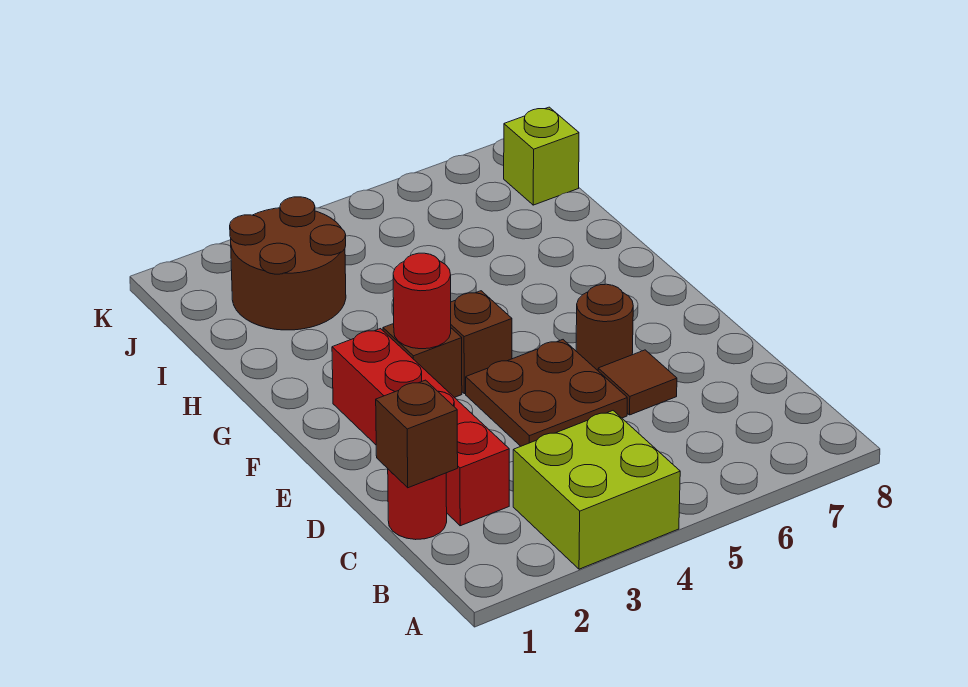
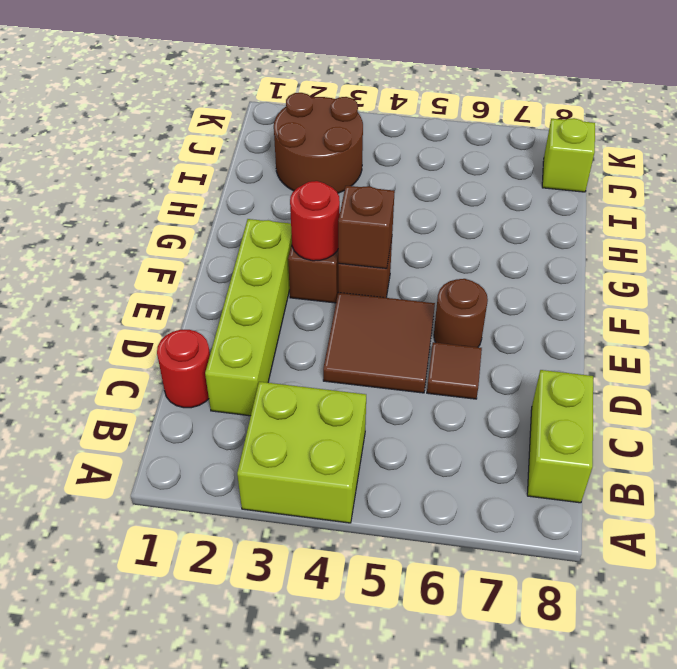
none -> lime 1x2 brick [527,370,593,503]
brown 1x1 brick [376,380,458,488] -> brown 1x1 brick moved to [338,186,395,269]
red 1x4 brick [332,329,509,526] -> lime 1x4 brick [205,219,292,416]
brown 2x2 plate [466,340,627,446] -> brown 2x2 tile [323,293,435,393]

